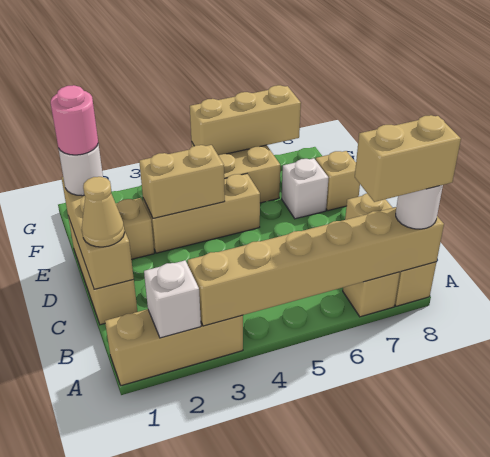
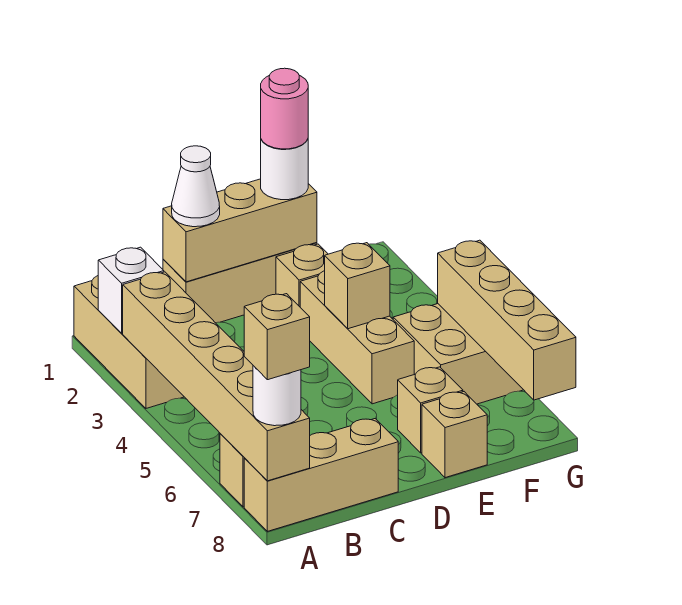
tan 1x2 brick [355,115,461,202] -> tan 1x1 brick [244,294,310,380]
tan 1x1 cone [82,177,125,247] -> white 1x1 cone [172,146,220,227]
tan 1x2 brick [139,145,225,218] -> tan 1x1 brick [325,243,390,329]
white 1x1 brick [282,158,329,219] -> tan 1x1 brick [398,367,463,453]
tan 1x3 brick [190,85,301,155] -> tan 1x4 brick [438,240,576,400]

